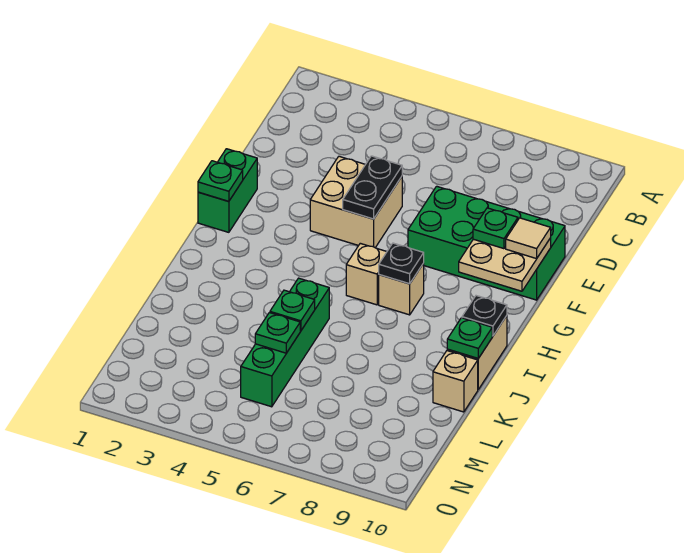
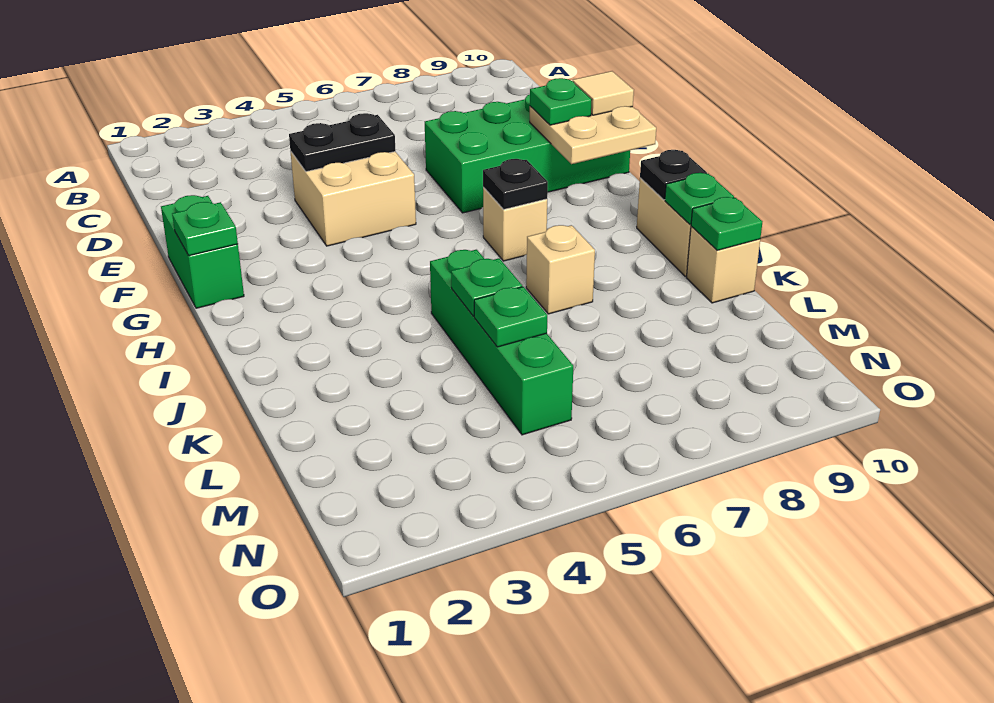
black 1x2 plate [343,156,402,219] -> black 1x2 plate turned to [289,113,396,172]
tan 1x1 brick [346,243,387,305] -> tan 1x1 brick moved to [526,225,595,314]
none -> green 1x1 plate [691,197,762,250]

